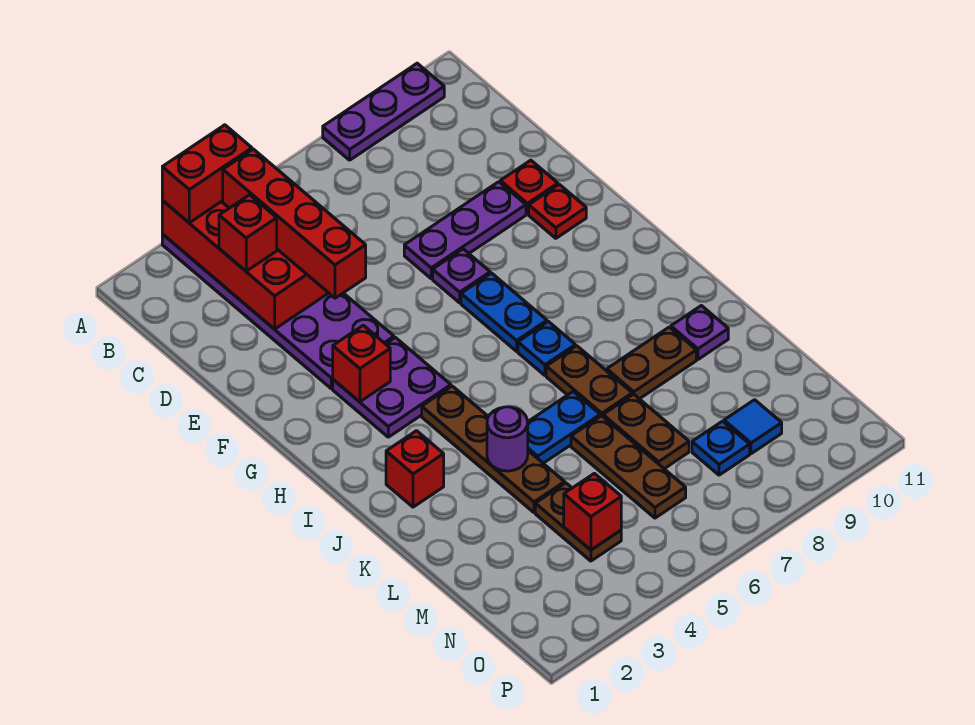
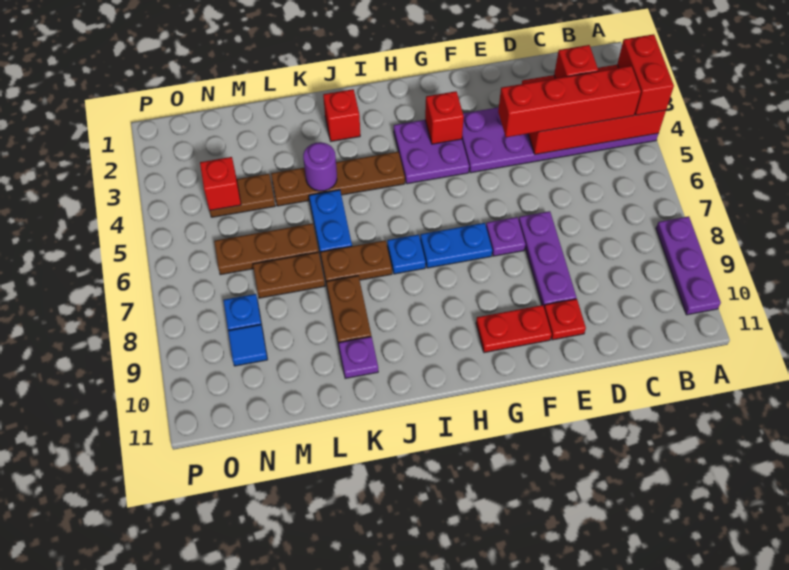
red 1x1 plate [529,184,586,238] -> red 1x2 plate [476,305,552,353]

